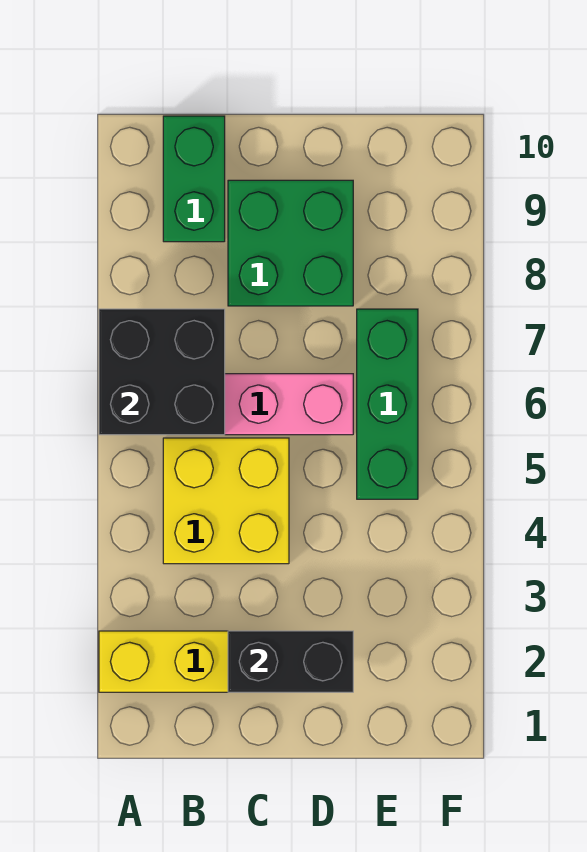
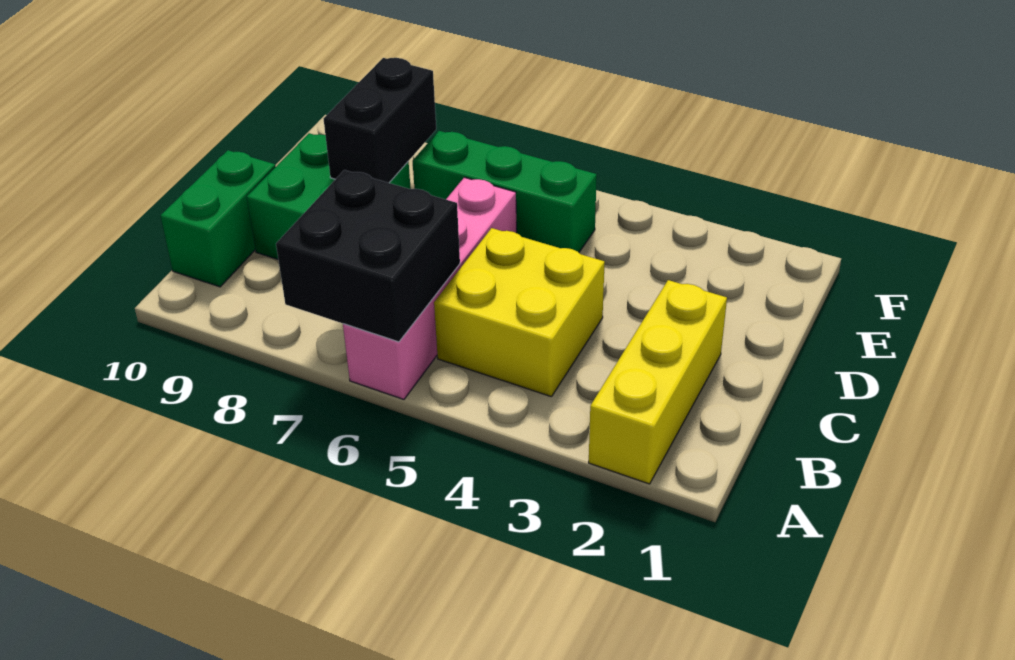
green 1x2 brick [163,116,225,242] -> green 1x2 brick turned to [160,150,276,287]
black 1x2 brick [228,631,353,692] -> black 1x2 brick moved to [324,58,436,183]

